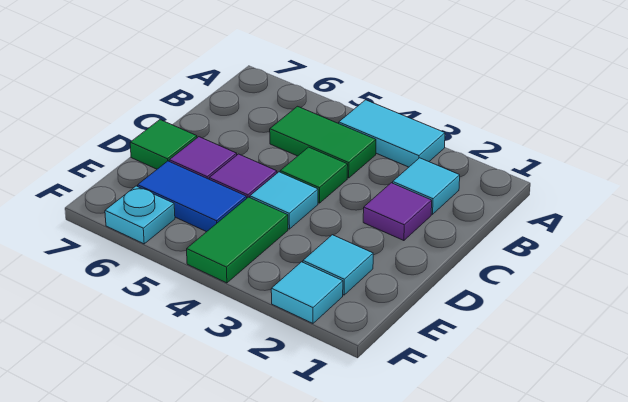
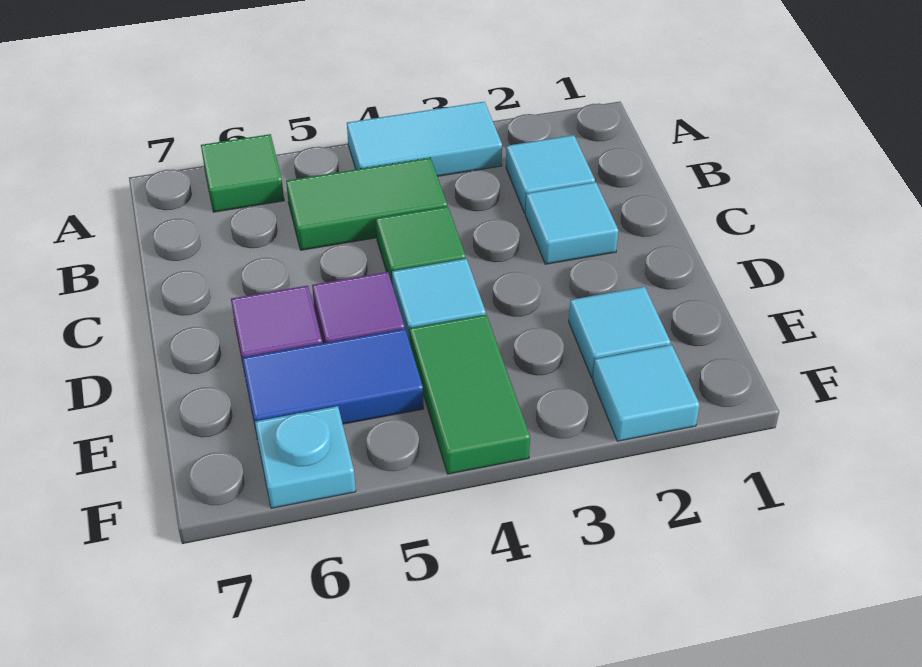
purple 1x1 tile [363,183,432,241] -> cyan 1x1 tile [525,182,619,264]
green 1x1 tile [130,120,197,169] -> green 1x1 tile moved to [201,134,284,212]

